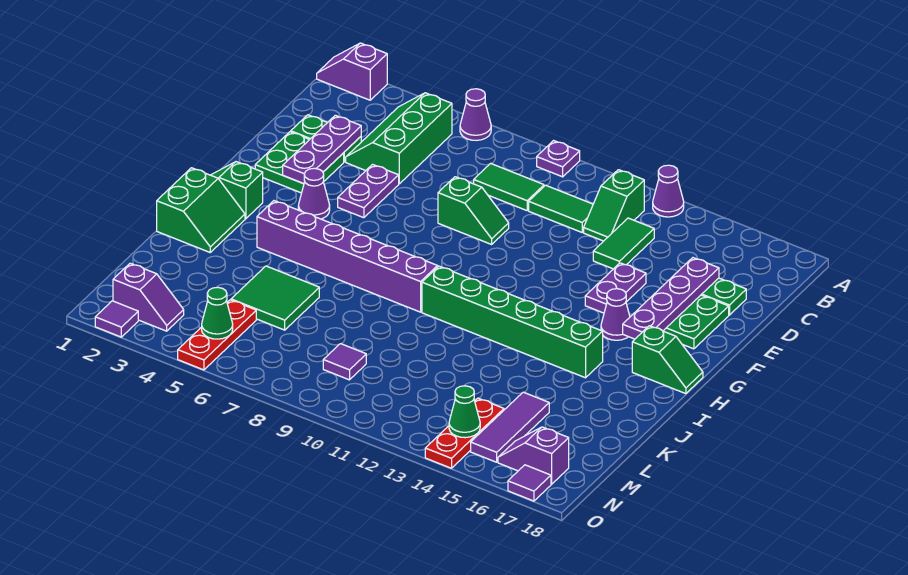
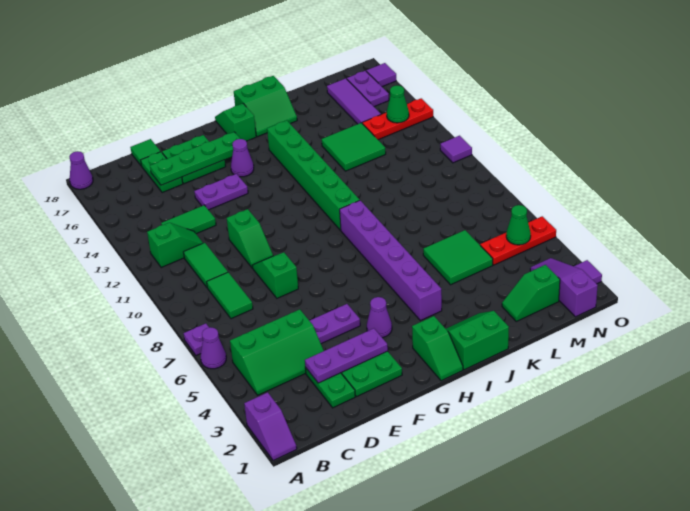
purple 1x1 plate [537,141,580,177] -> purple 1x1 plate moved to [184,323,209,356]
purple 1x1 cone [653,165,684,217] -> purple 1x1 cone moved to [69,151,93,189]
purple 1x4 plate [623,258,719,339] -> green 1x4 plate [150,132,240,185]
none -> green 1x1 tile [130,139,161,166]
none -> green 1x2 slope [227,209,273,268]
none -> green 2x2 slope [234,76,297,137]
none -> green 2x2 tile [322,123,386,171]
none -> green 1x2 slope [502,265,560,321]
purple 1x3 tile [471,392,549,462] -> purple 1x3 tile turned to [327,78,381,124]
purple 1x1 tile [323,344,366,380] -> purple 1x1 tile moved to [440,136,472,163]
purple 1x2 slope [113,263,184,331] -> purple 1x3 slope [530,258,598,317]
purple 1x2 slope [498,427,569,484] -> purple 1x2 plate [347,71,389,107]

